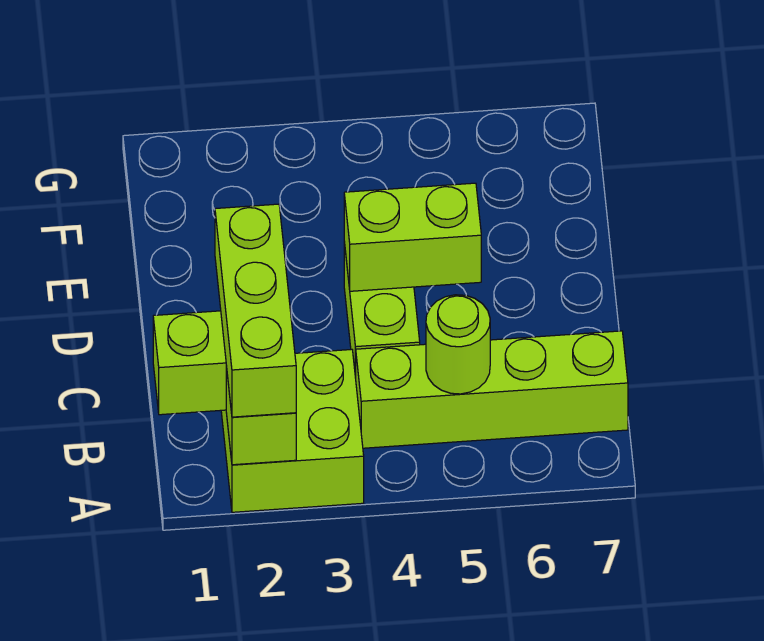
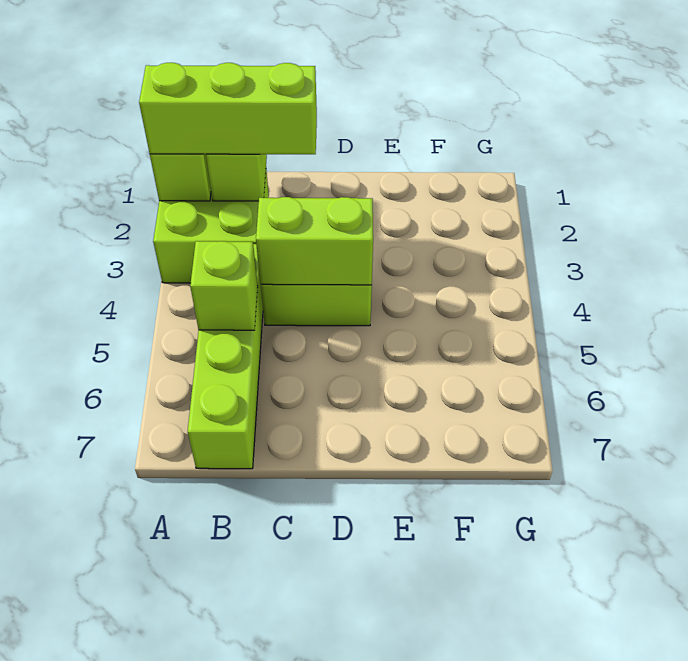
lime 1x1 round brick [426,295,490,394] -> lime 1x1 brick [190,241,258,330]
lime 1x2 brick [344,183,481,291] -> lime 1x2 brick turned to [256,197,373,285]

